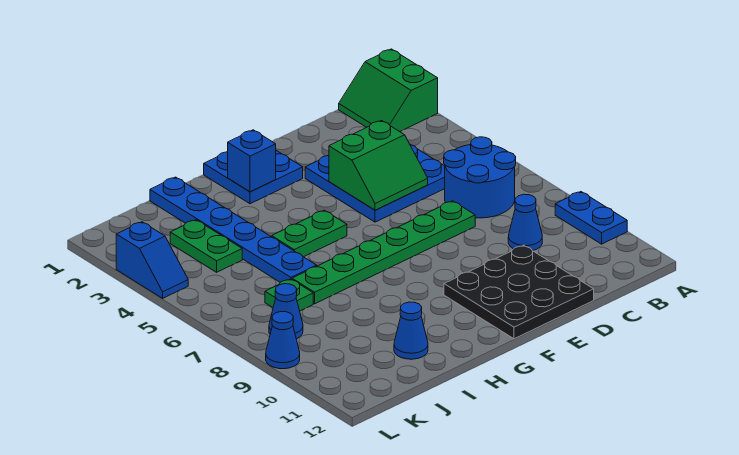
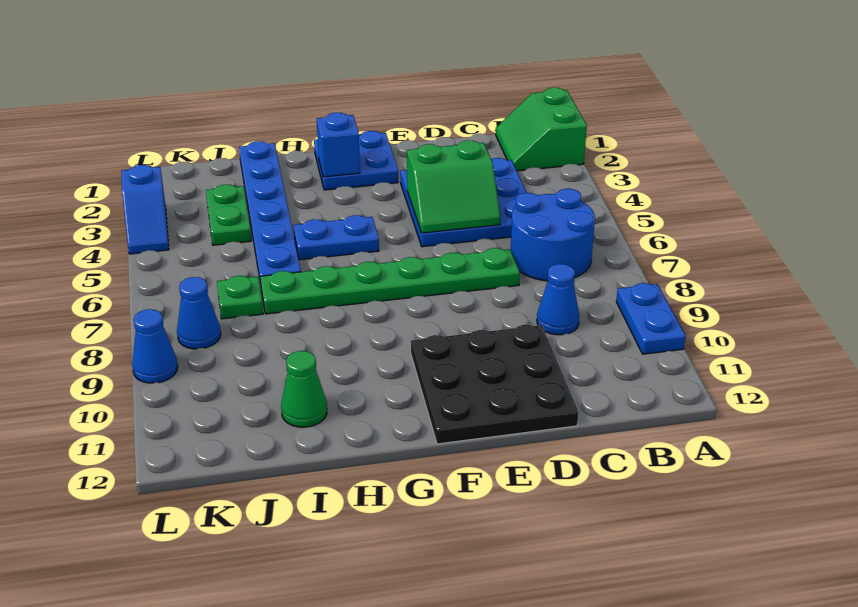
green 1x2 plate [272,210,347,257] -> blue 1x2 plate [294,215,379,260]
blue 1x1 cone [394,302,428,359] -> green 1x1 cone [281,351,327,427]

